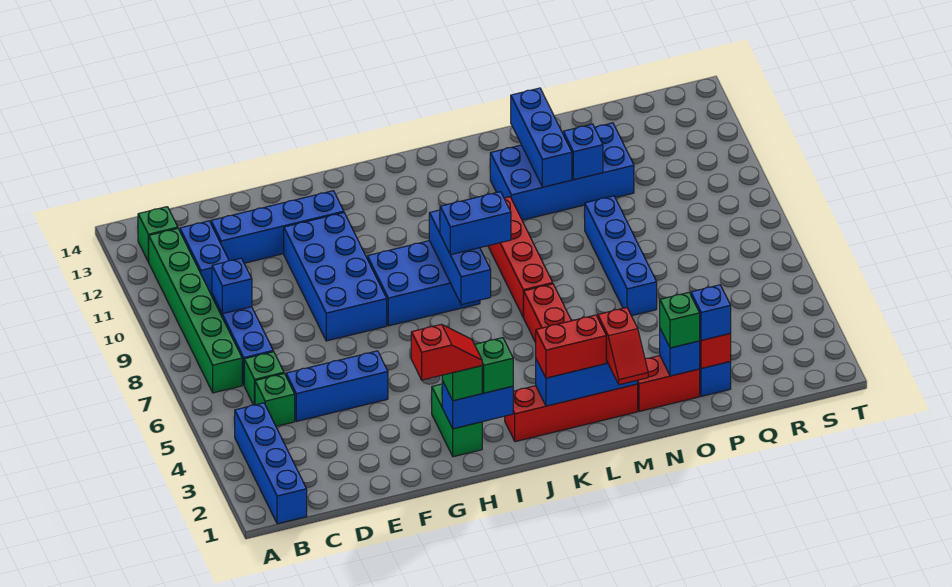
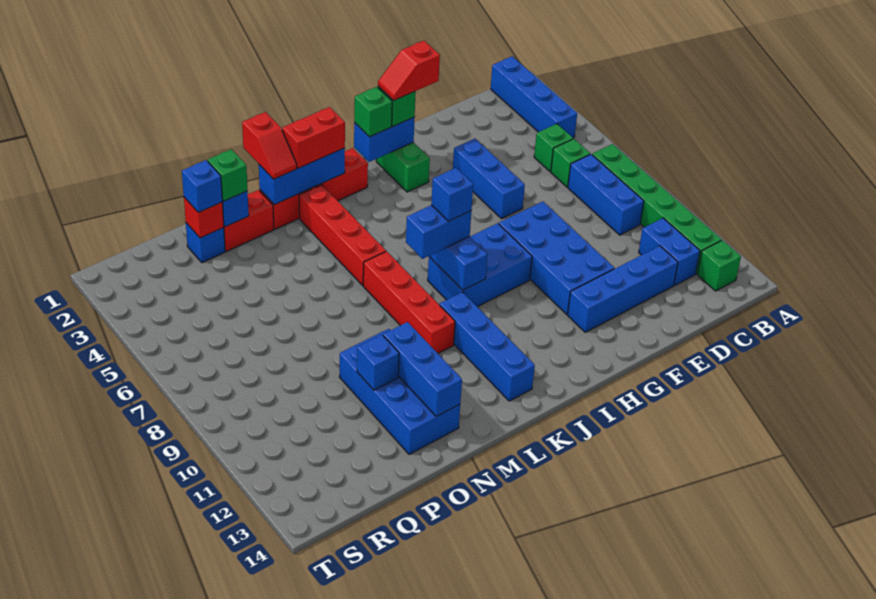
blue 1x1 brick [212,258,252,314] -> blue 1x1 brick moved to [431,168,473,221]
blue 1x3 brick [286,351,388,421] -> blue 1x3 brick turned to [453,139,525,219]
red 1x2 slope [598,308,648,385] -> red 1x2 slope turned to [242,112,297,179]
blue 2x4 brick [490,123,634,220] -> blue 2x4 brick turned to [340,329,460,454]
blue 1x4 brick [585,196,657,316] -> blue 1x4 brick moved to [439,292,535,401]

